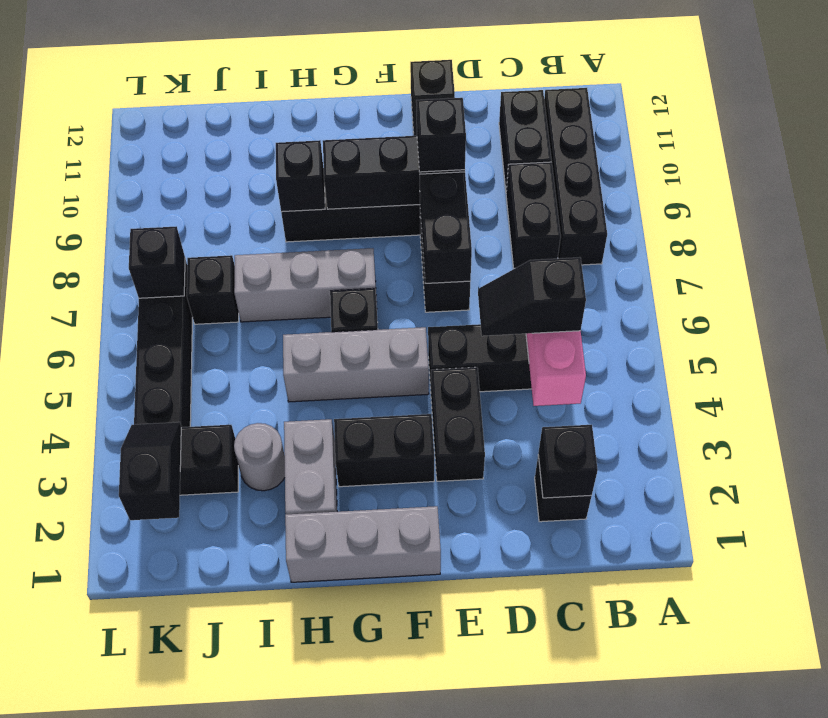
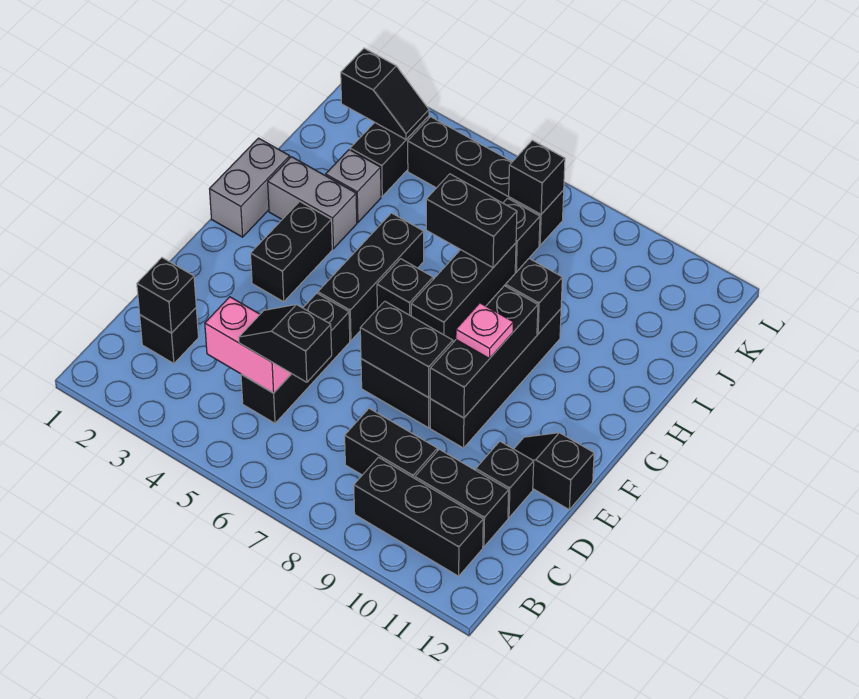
black 1x4 brick [544,88,607,265] -> black 1x3 brick [354,457,483,576]
black 1x2 slope [478,257,586,336] -> black 1x2 slope turned to [239,304,332,382]
black 1x2 brick [431,367,485,481] -> black 1x2 brick moved to [426,174,517,268]
black 1x1 brick [416,98,466,172] -> black 1x1 brick moved to [476,441,534,518]
grey 1x3 brick [285,506,441,582] -> grey 1x2 brick [210,138,290,237]
grey 1x3 brick [283,327,429,402] -> black 1x3 brick [318,213,424,341]
none -> pink 1x1 plate [456,303,513,359]
grey 1x3 brick [234,248,377,322] -> black 1x3 brick [411,243,516,342]
grey 1x1 round brick [234,423,285,491] -> grey 1x1 brick [326,150,381,222]

